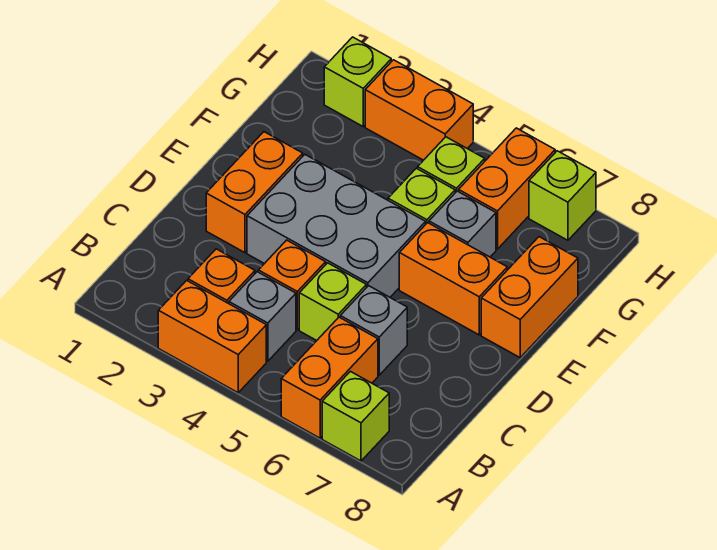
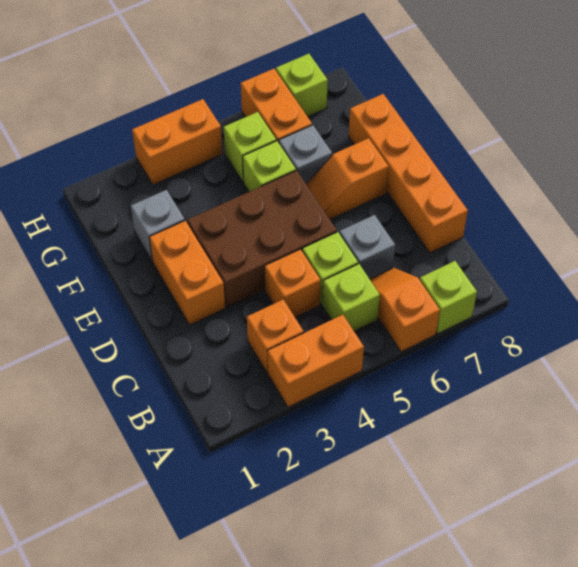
orange 1x2 brick [281,317,378,438] -> orange 1x2 slope [370,268,440,352]
grey 1x1 brick [229,272,296,361] -> grey 1x1 brick moved to [131,190,185,262]
grey 2x3 brick [247,155,426,297] -> brown 2x3 brick [187,171,337,307]
orange 1x2 brick [399,223,507,335] -> orange 1x2 slope [306,138,389,219]
orange 1x2 brick [481,237,578,358] -> orange 1x4 brick [349,94,468,253]
lime 1x1 brick [324,37,391,126] -> lime 1x1 brick moved to [322,264,380,331]

